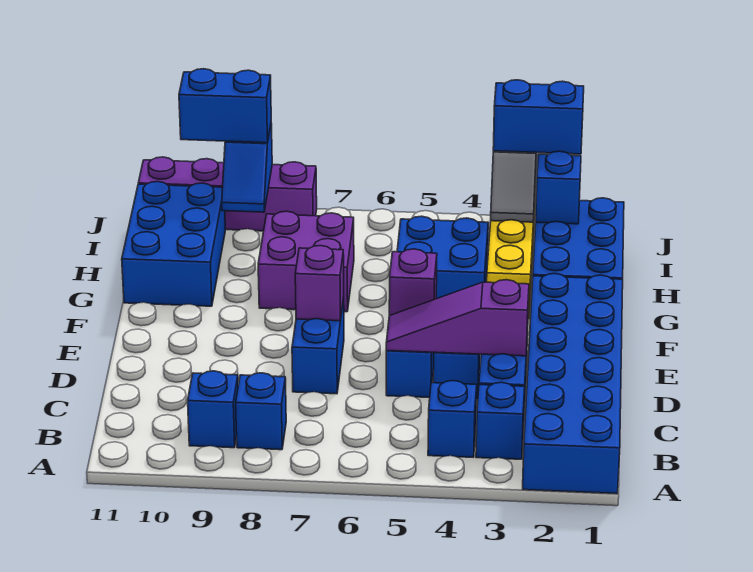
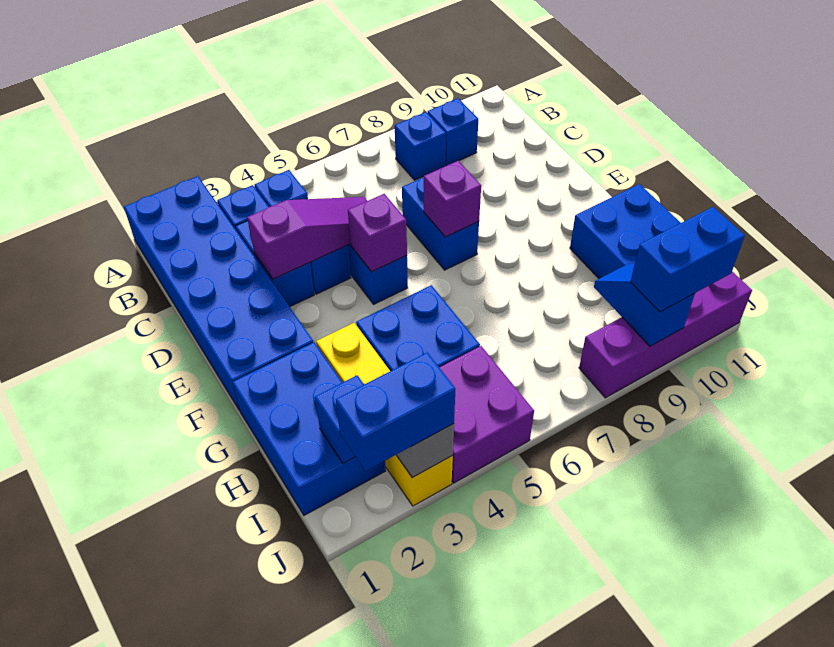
purple 2x2 brick [258,211,354,312] -> purple 2x2 brick moved to [439,346,534,483]

